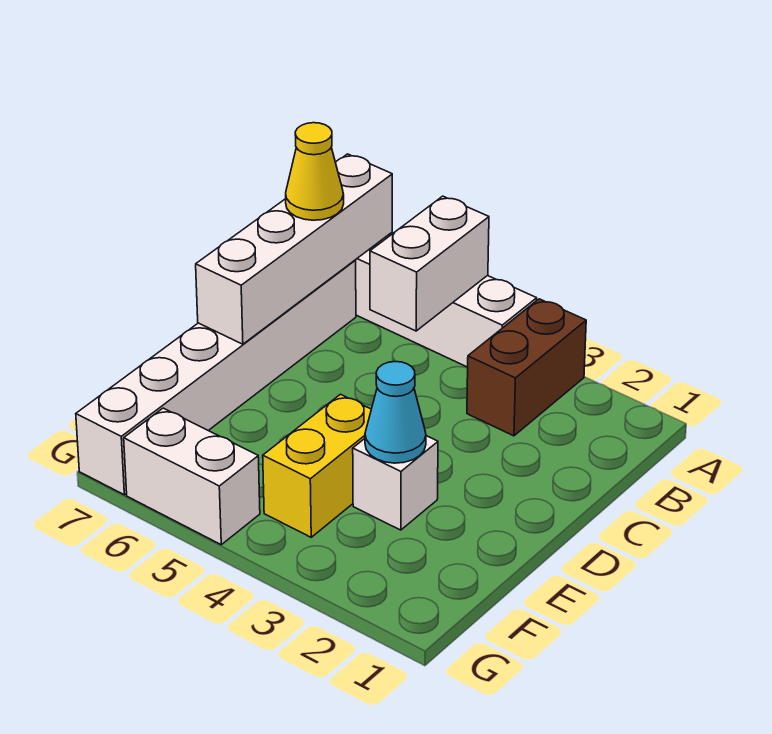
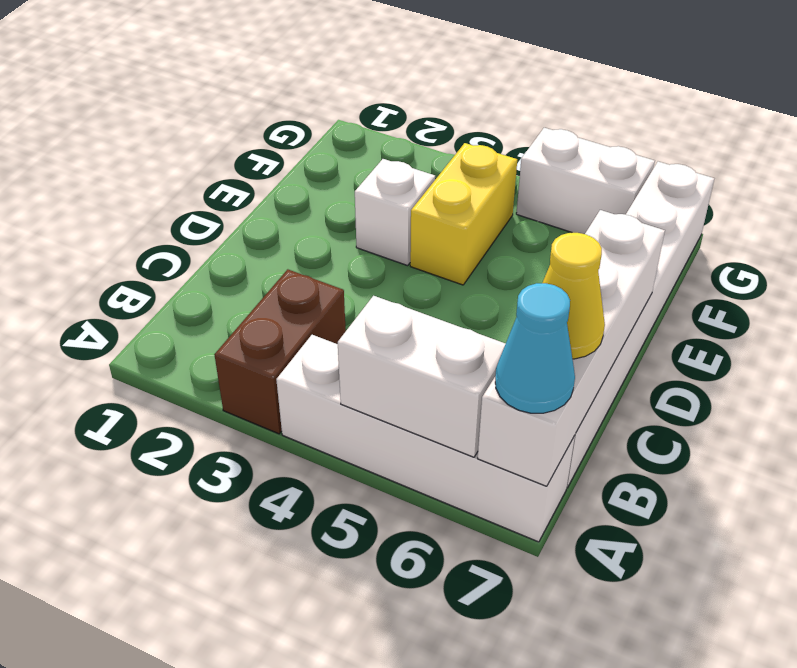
white 1x2 brick [370,196,489,331] -> white 1x2 brick turned to [338,296,506,457]
cyan 1x1 cone [365,362,426,463] -> cyan 1x1 cone moved to [495,283,575,413]

